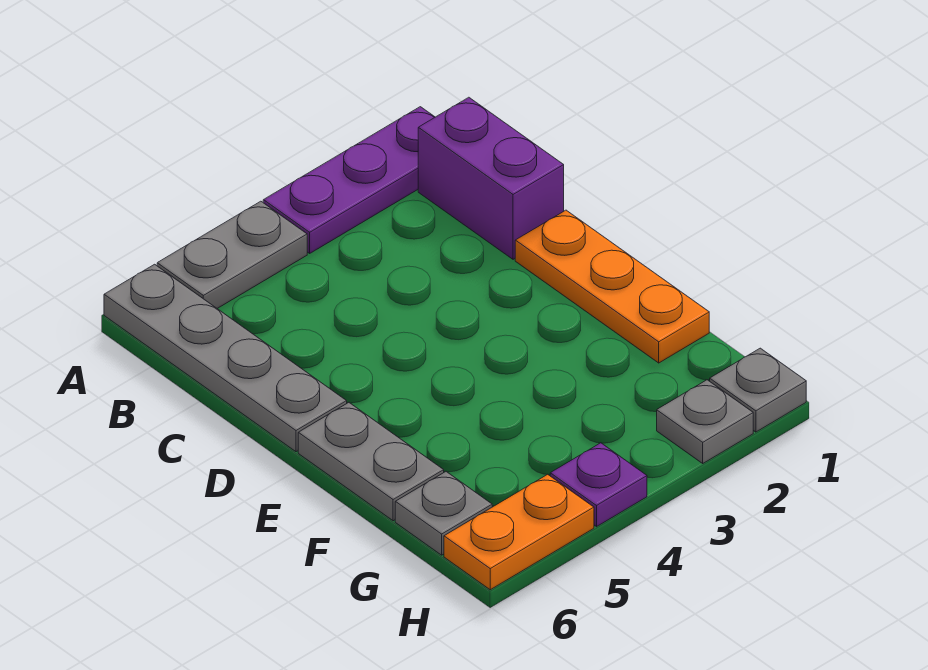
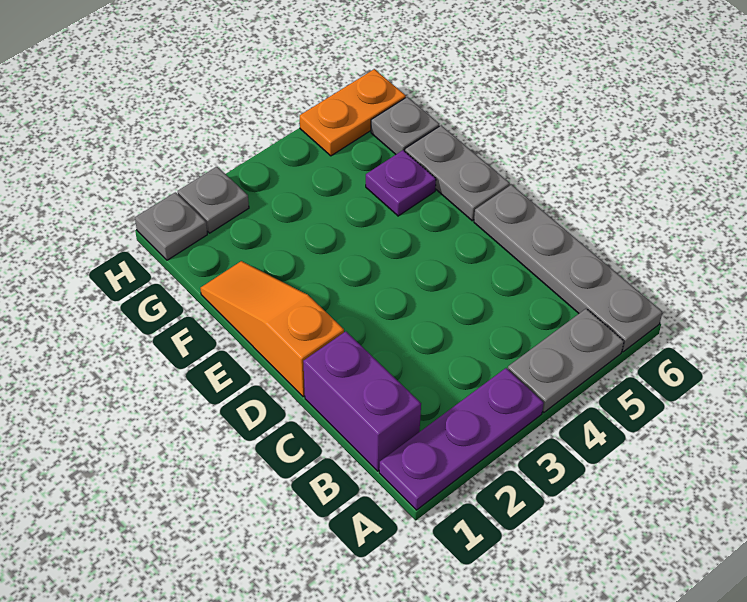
orange 1x3 plate [515,210,709,363] -> orange 1x3 slope [200,261,344,397]
purple 1x1 plate [550,443,647,527] -> purple 1x1 plate moved to [366,150,436,216]

